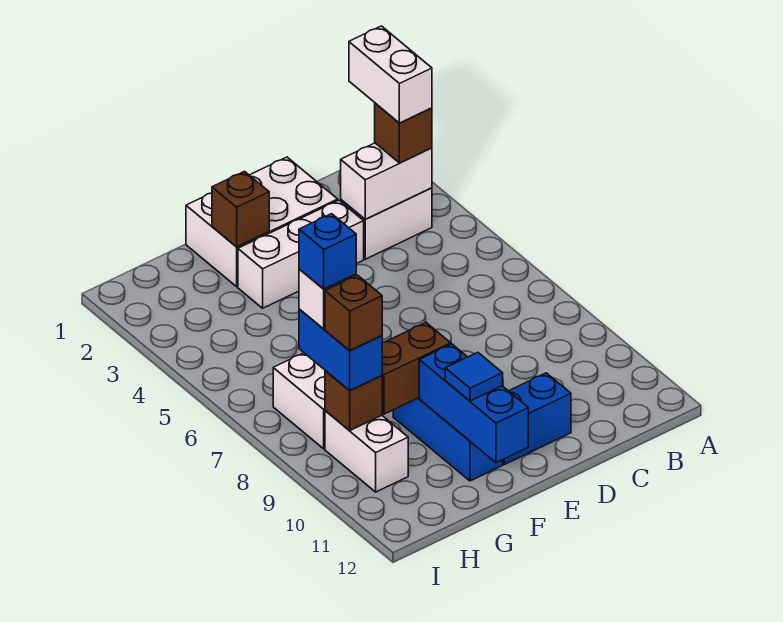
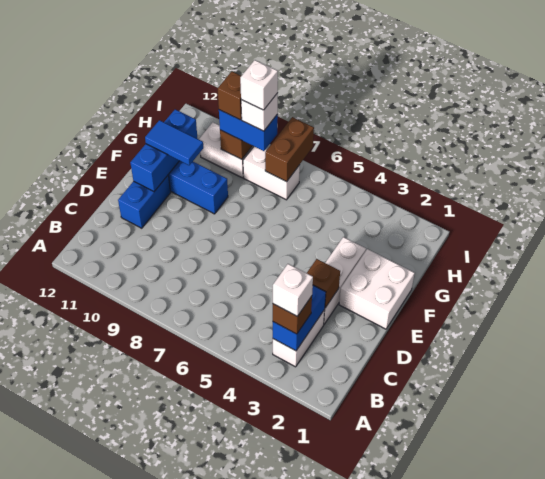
white 1x2 brick [349,26,432,123] -> white 1x1 brick [273,264,313,316]
white 1x2 brick [341,143,432,219] -> blue 1x2 brick [273,285,326,351]
white 2x3 brick [186,157,338,287] -> white 2x2 brick [339,249,415,329]
brown 1x1 brick [212,171,269,247] -> brown 1x1 brick moved to [307,259,340,308]
brown 1x2 brick [382,322,451,414] -> brown 1x2 brick moved to [265,117,314,182]
blue 1x3 brick [419,344,528,463] -> blue 1x3 brick turned to [130,109,197,191]
blue 1x1 tile [445,352,503,401] -> blue 1x2 tile [145,120,203,165]
blue 1x1 brick [299,214,356,289] -> white 1x1 brick [240,60,278,110]

